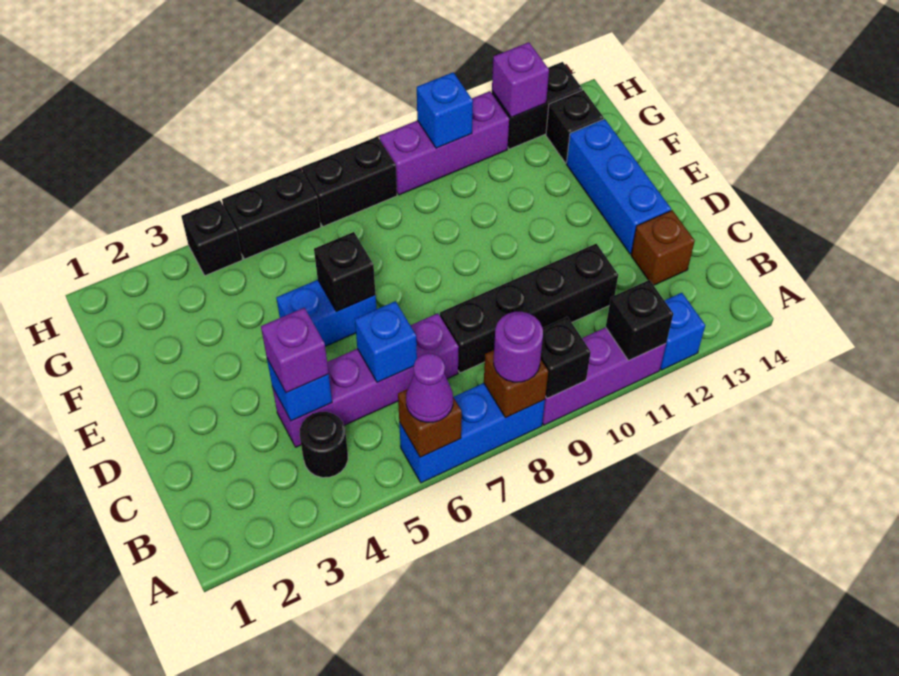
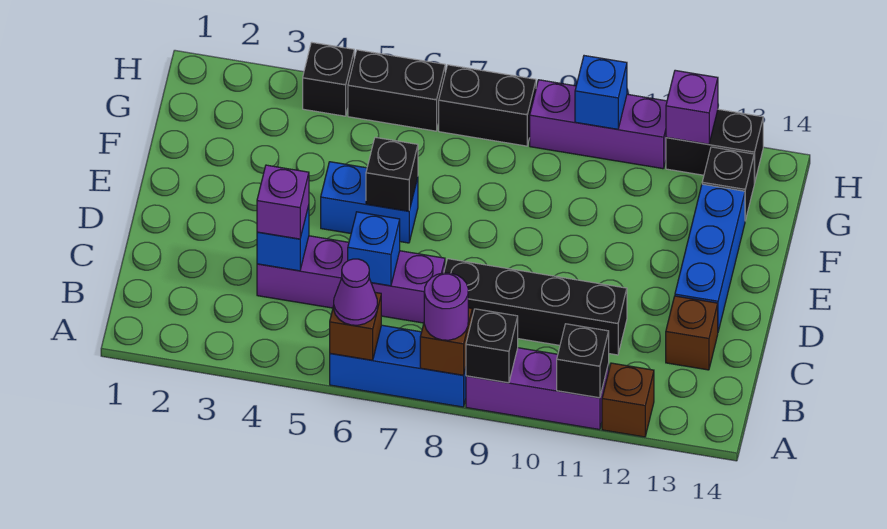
blue 1x1 brick [660,293,705,370] -> brown 1x1 brick [602,363,654,437]
black 1x1 round brick [300,412,348,478] -> none

